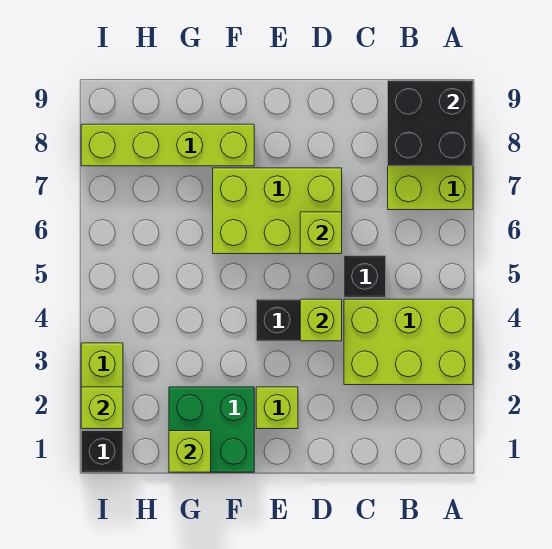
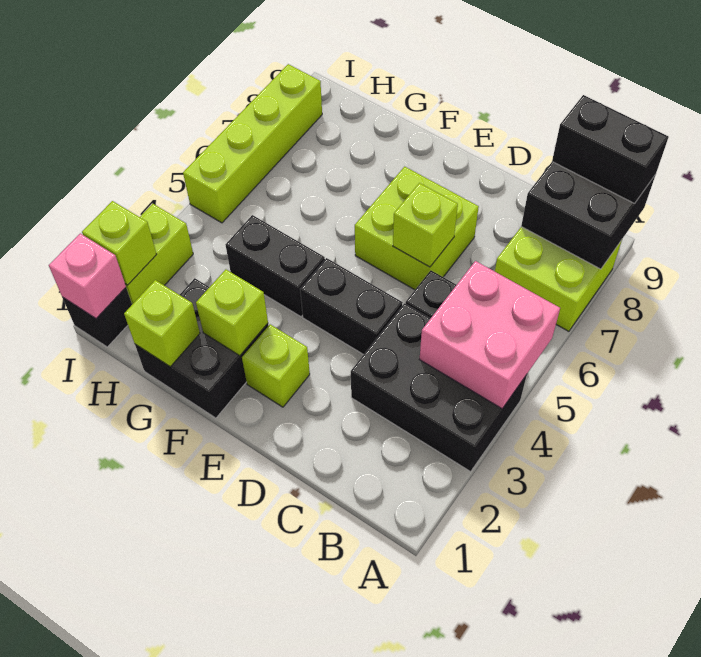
lime 2x3 brick [344,299,473,385] -> black 2x3 brick [351,303,527,472]
none -> pink 2x2 brick [420,261,560,408]
none -> black 1x2 brick [552,95,669,204]
lime 1x1 brick [300,299,342,341] -> lime 1x1 brick moved to [196,270,268,356]
lime 2x3 brick [213,168,342,254] -> lime 2x2 brick [355,167,479,290]
green 2x2 brick [169,387,254,472] -> black 2x2 brick [135,278,269,418]
none -> black 1x2 brick [226,215,325,317]
lime 1x4 brick [81,124,254,166] -> lime 1x4 brick turned to [183,64,322,223]
none -> pink 1x1 brick [49,233,126,318]

